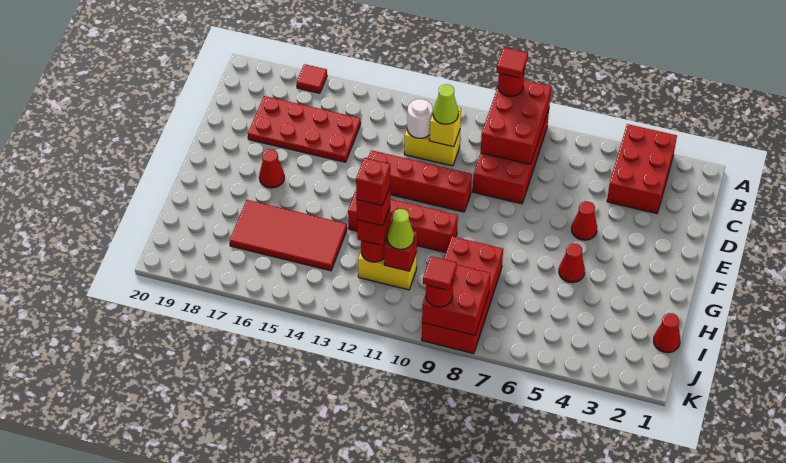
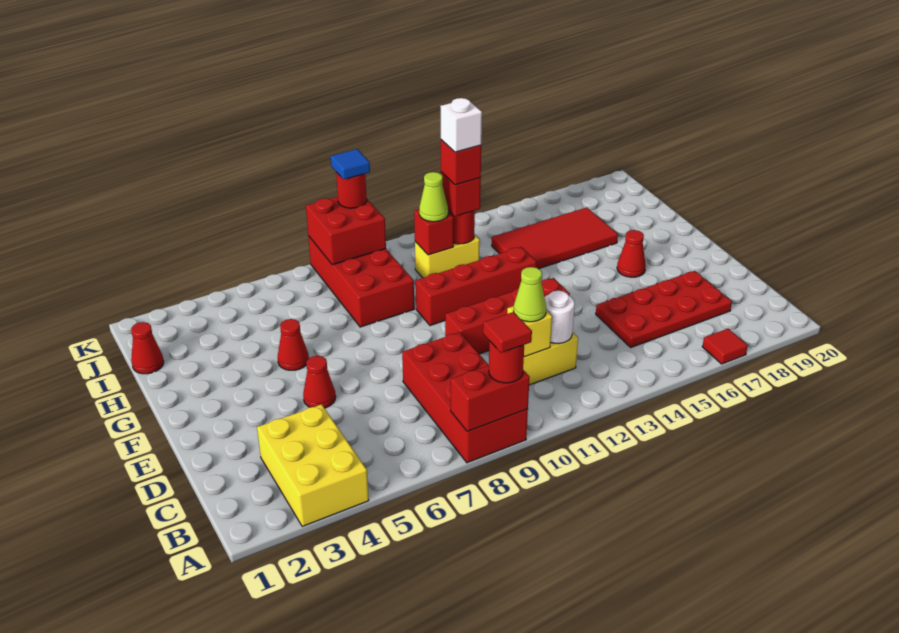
red 2x3 brick [607,124,677,214] -> yellow 2x3 brick [257,404,369,526]
red 2x3 brick [481,80,551,164] -> red 1x2 brick [451,365,530,431]
red 1x1 brick [356,158,390,205] -> white 1x1 brick [440,98,482,152]
red 1x1 tile [423,256,457,290] -> blue 1x1 tile [331,149,370,180]

